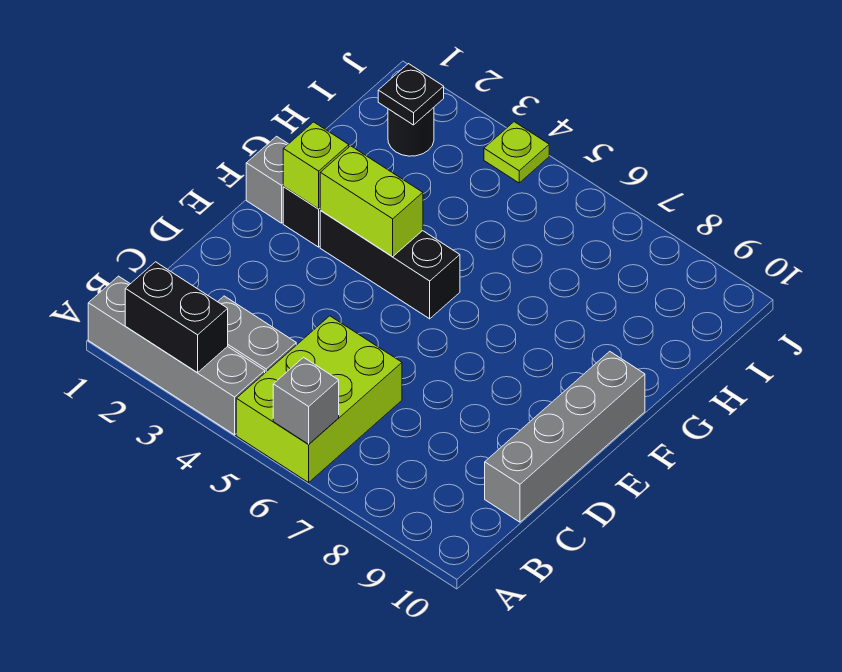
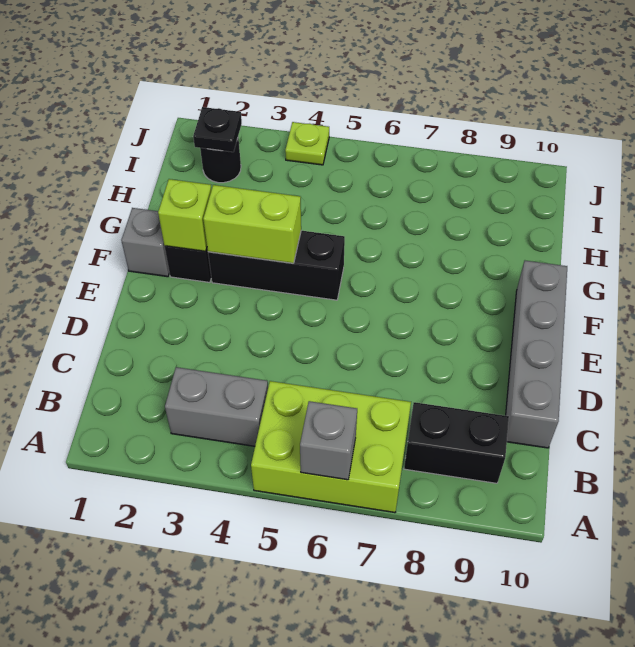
grey 1x4 brick [88,276,265,435] -> none
black 1x2 brick [125,262,228,373] -> black 1x2 brick moved to [404,402,509,483]
lime 2x3 brick [236,316,402,482] -> lime 2x3 brick turned to [251,381,411,513]

